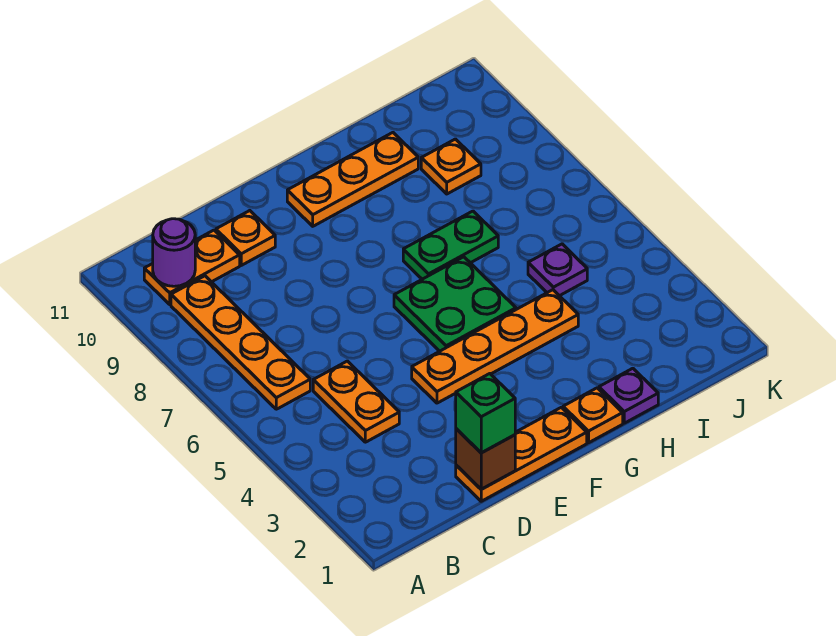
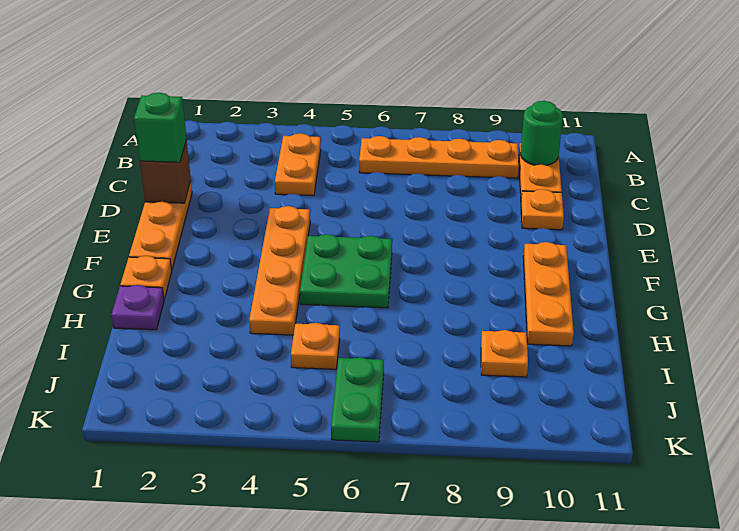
purple 1x1 round brick [153,219,195,286] -> green 1x1 round brick [520,101,563,165]
orange 1x2 plate [313,361,399,442] -> orange 1x2 plate turned to [275,133,321,196]
green 1x2 plate [403,211,498,279] -> green 1x2 plate moved to [331,357,384,442]
purple 1x1 plate [528,244,587,296] -> orange 1x1 plate [291,323,340,369]

